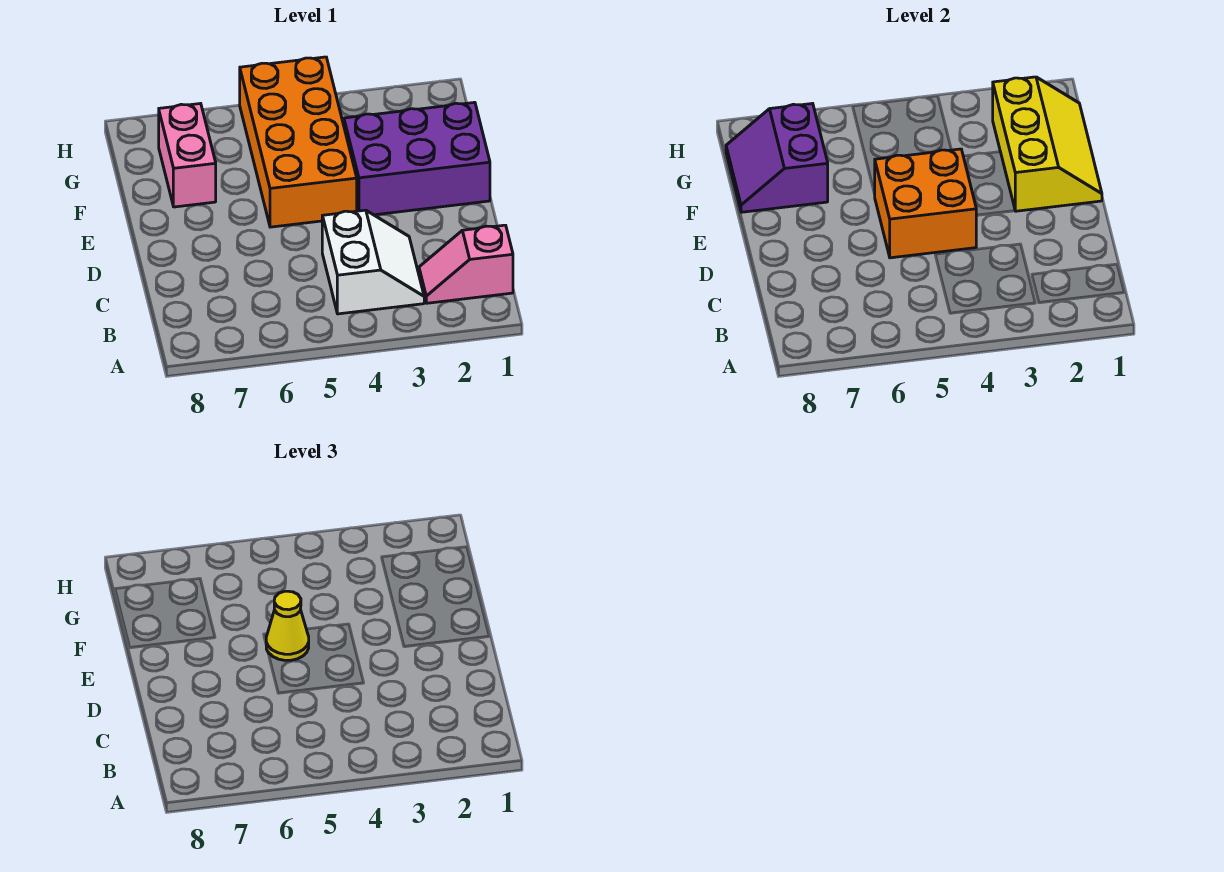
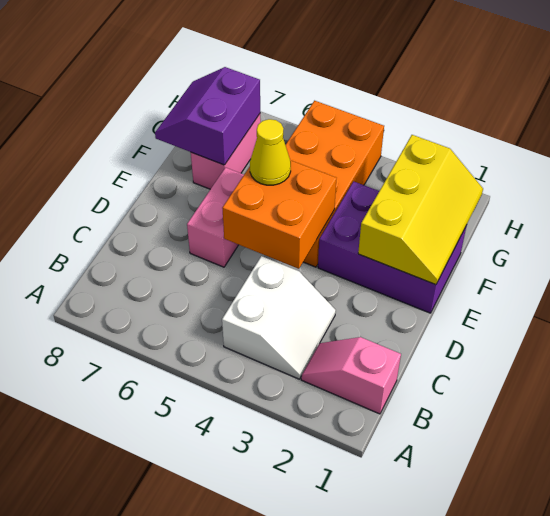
none -> pink 1x2 brick [187,168,244,267]

